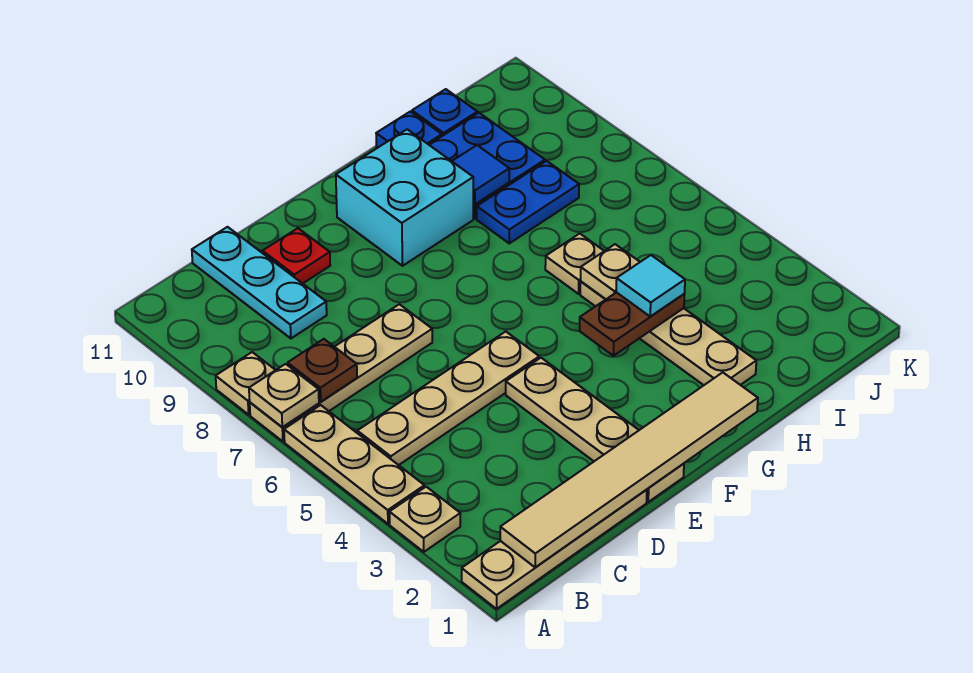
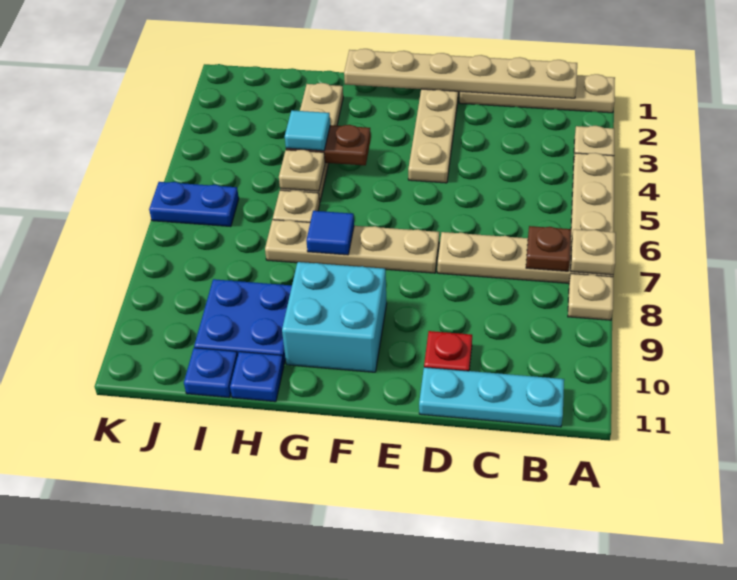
tan 1x6 tile [500,372,758,567] -> tan 1x6 plate [344,49,577,98]
tan 1x4 plate [357,332,539,465] -> tan 1x4 plate moved to [265,220,439,273]
cyan 1x3 plate [192,227,327,338] -> cyan 1x3 plate turned to [419,367,564,427]
blue 1x2 plate [477,161,579,243] -> blue 1x2 plate moved to [149,182,239,227]
blue 1x1 tile [452,145,509,204] -> blue 1x1 tile moved to [306,211,354,255]

